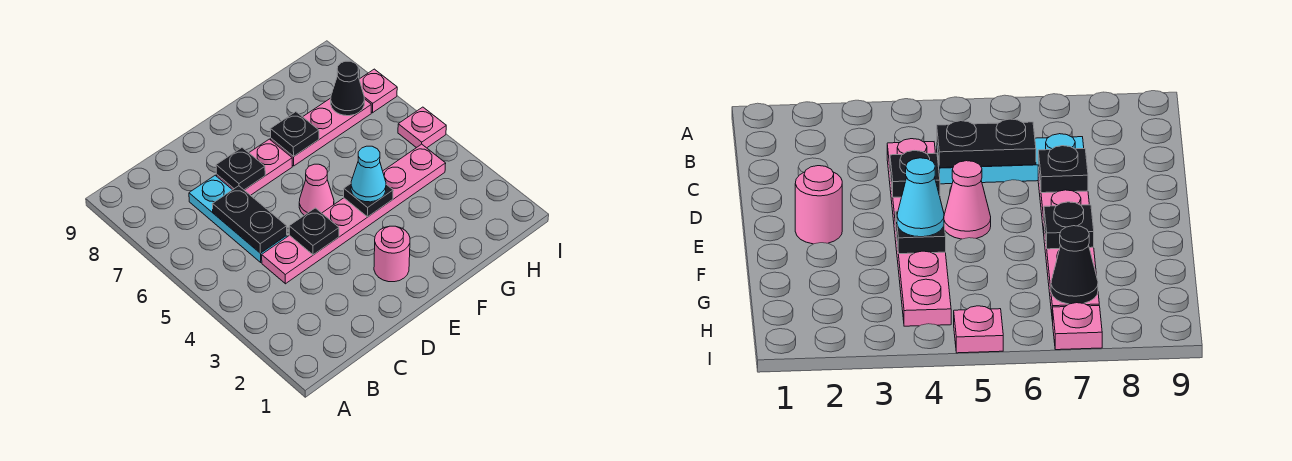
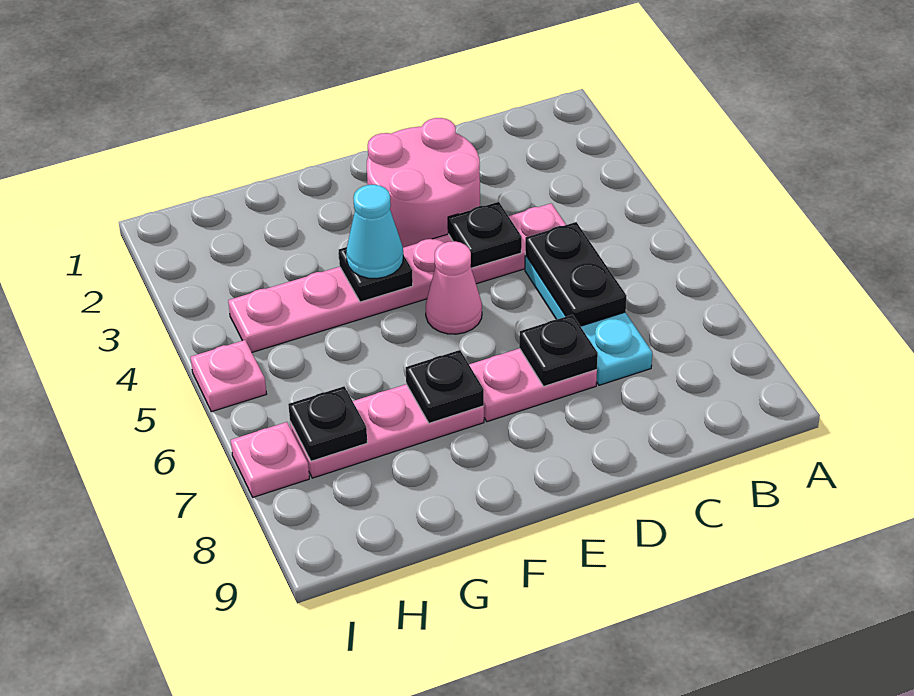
pink 1x1 round brick [374,226,410,282] -> pink 2x2 round brick [367,118,480,248]
black 1x1 cone [331,61,364,116] -> black 1x1 plate [288,386,367,461]

